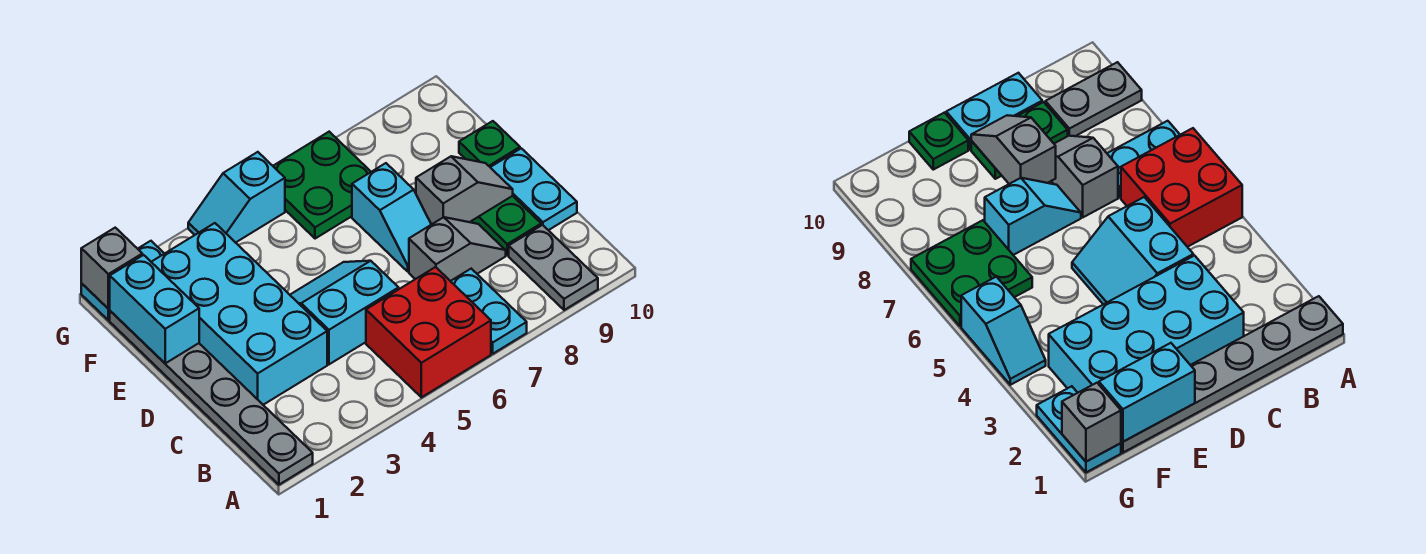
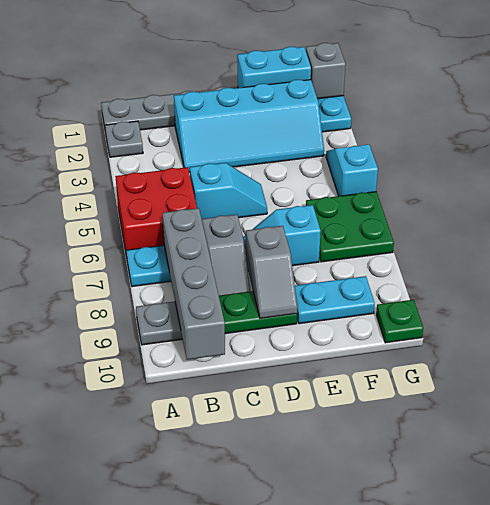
none -> grey 1x1 plate [105,121,143,157]
none -> grey 1x4 brick [162,208,225,360]
cyan 2x4 brick [152,223,327,405] -> cyan 2x4 slope [174,80,324,172]
cyan 2x2 slope [290,261,399,364] -> cyan 1x2 slope [190,163,267,219]
cyan 1x2 plate [490,148,577,230] -> cyan 1x2 plate moved to [295,276,375,324]
green 1x1 plate [459,121,520,167] -> green 1x1 plate moved to [376,300,423,343]

